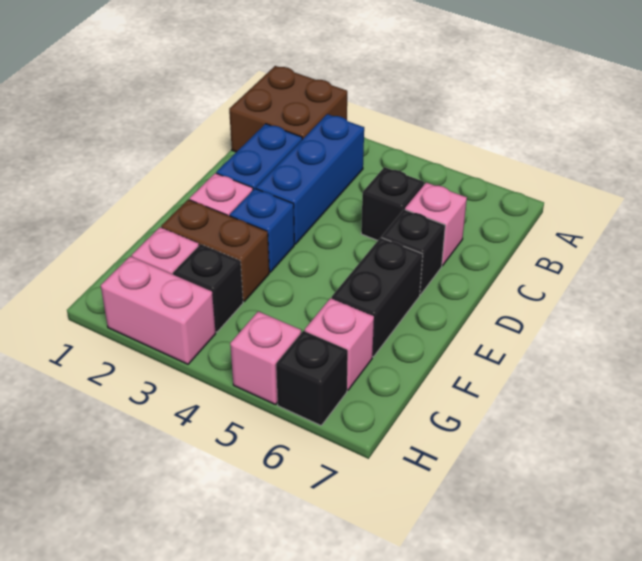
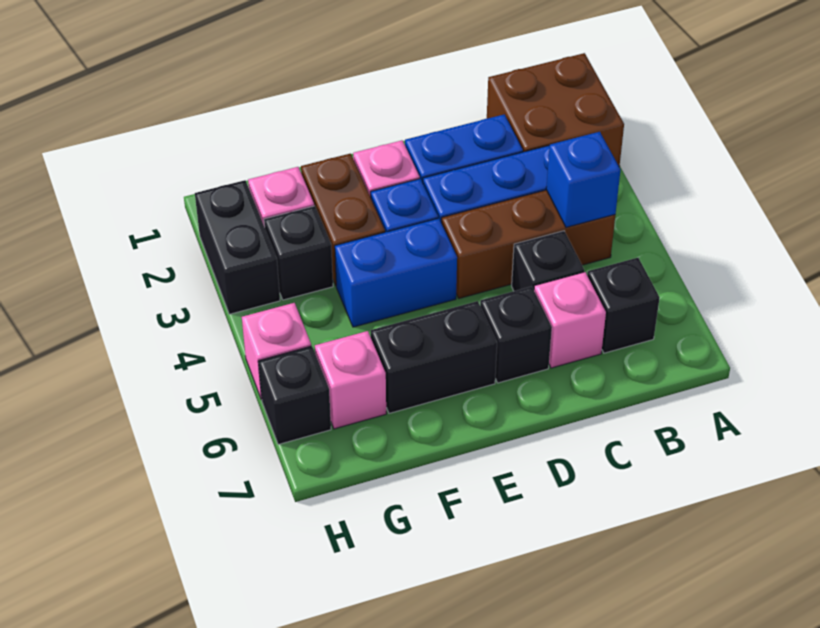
none -> brown 1x3 brick [442,190,615,298]
none -> blue 1x1 brick [546,132,620,227]
none -> black 1x1 brick [587,258,660,353]
none -> blue 1x2 brick [335,218,457,327]
pink 1x2 brick [101,256,216,364] -> black 1x2 brick [195,180,280,314]

